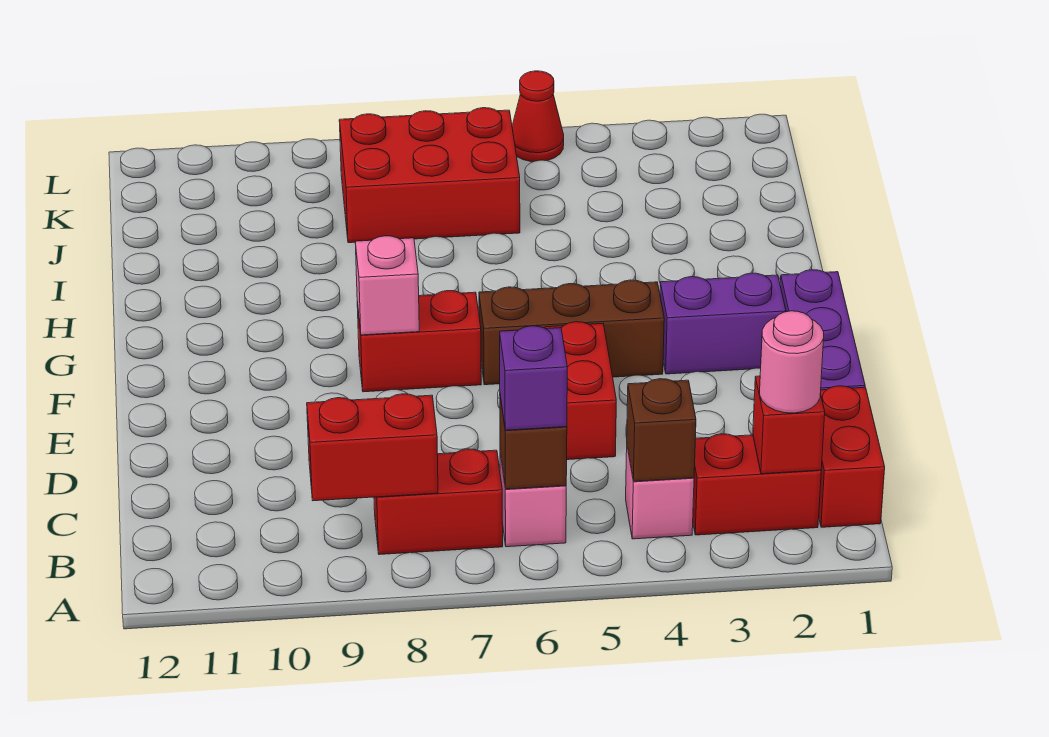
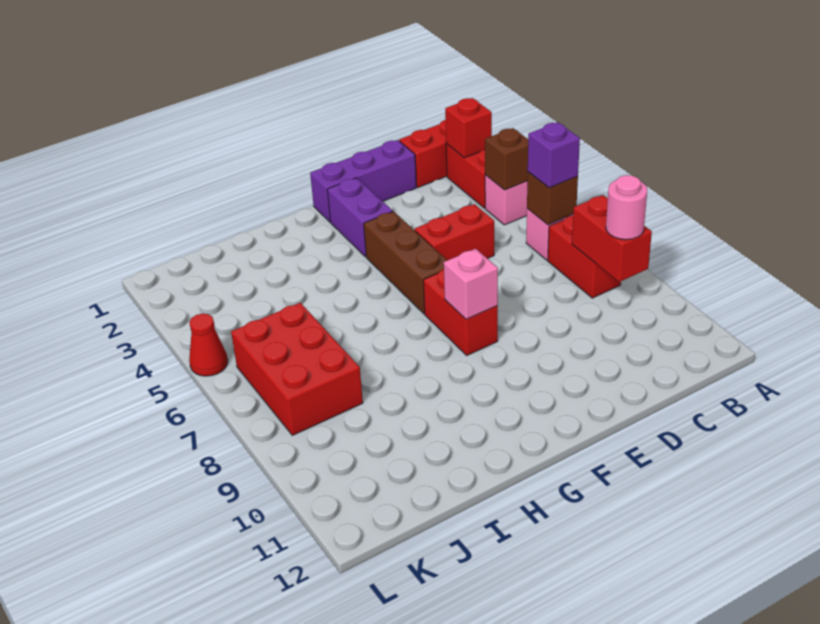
pink 1x1 round brick [759,311,824,413] -> pink 1x1 round brick moved to [606,175,647,240]

